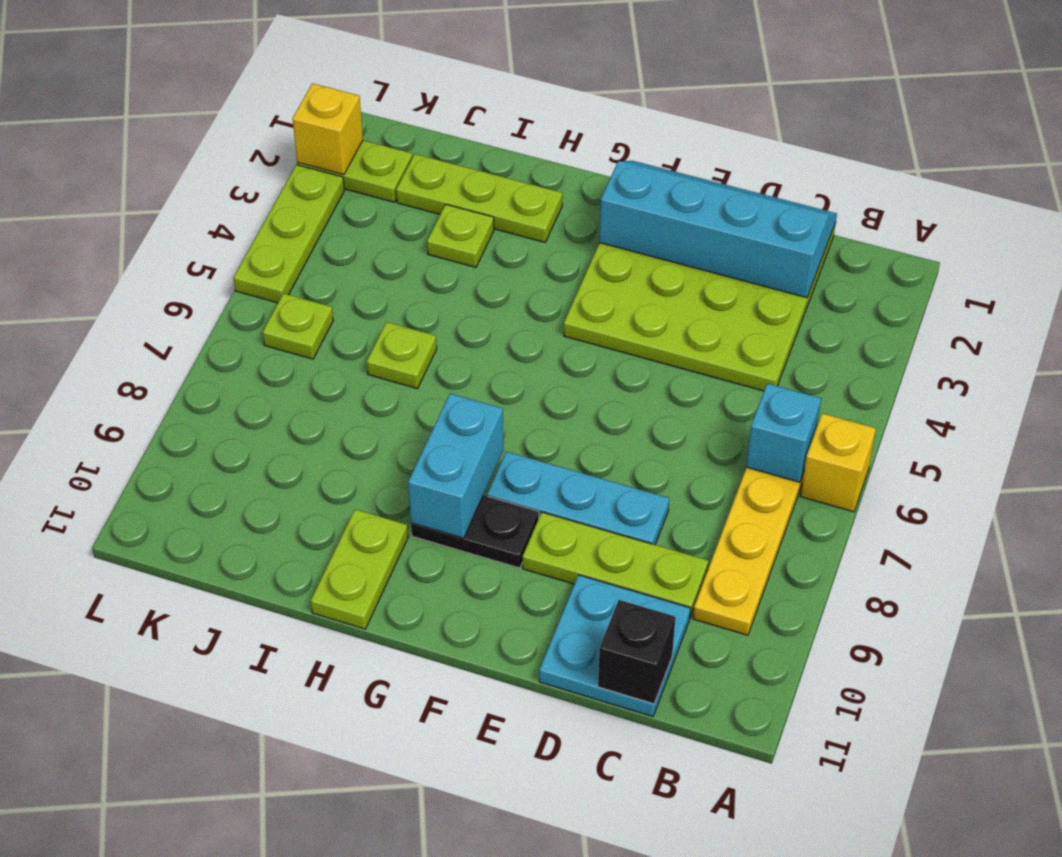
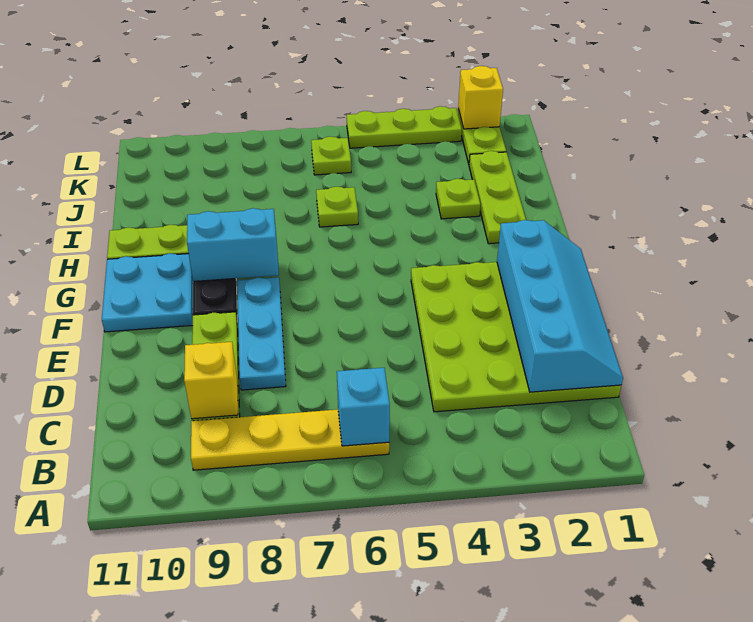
yellow 1x1 brick [801,413,876,512] -> yellow 1x1 brick moved to [184,342,238,419]
cyan 2x2 plate [539,575,690,717] -> cyan 2x2 plate moved to [102,253,193,332]
black 1x1 brick [598,600,675,704] -> none

